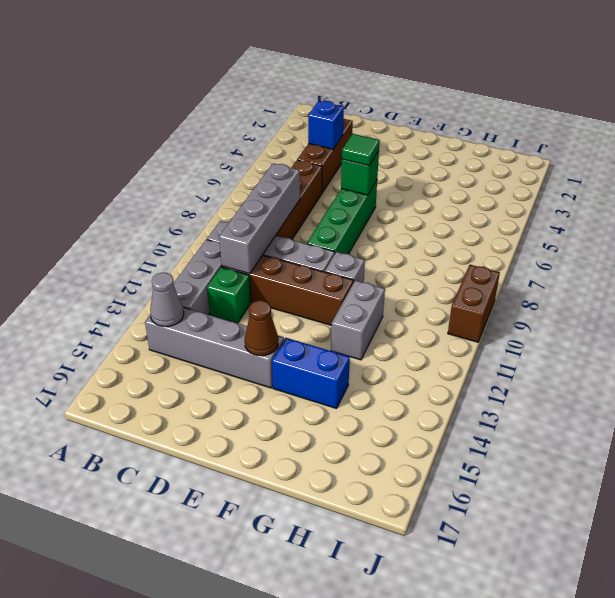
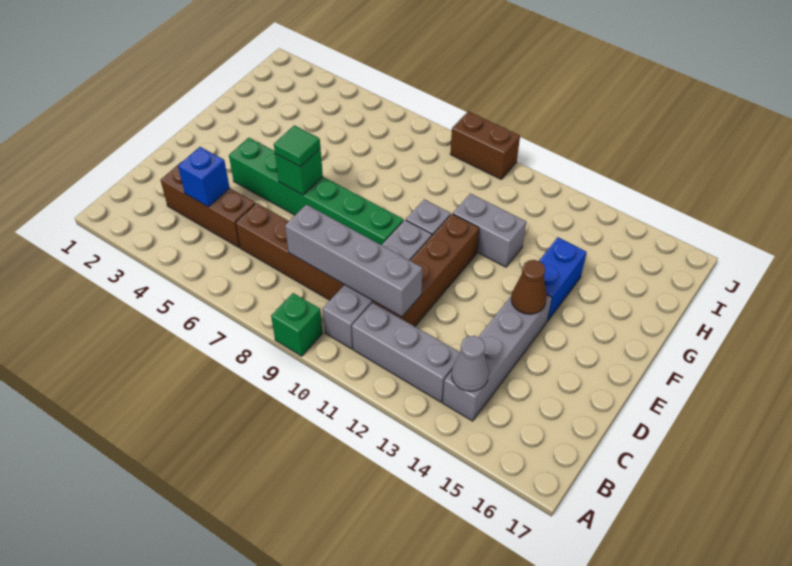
green 1x1 brick [207,267,251,323] -> green 1x1 brick moved to [271,293,323,356]
green 1x4 brick [307,181,377,254] -> green 1x6 brick [229,138,404,245]

